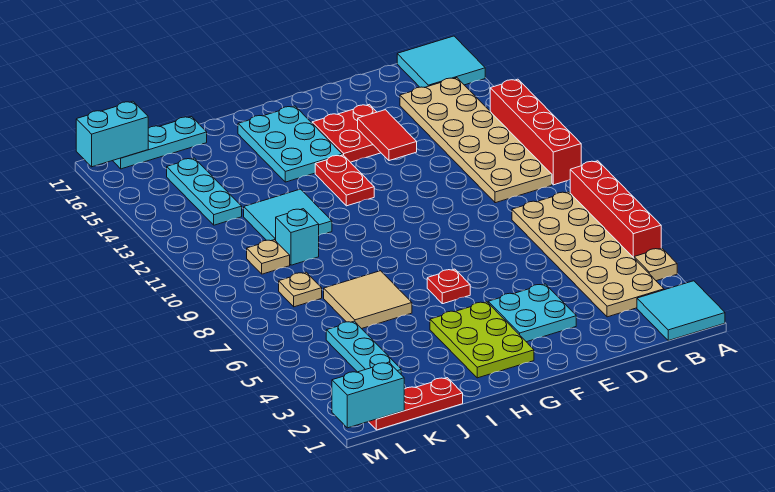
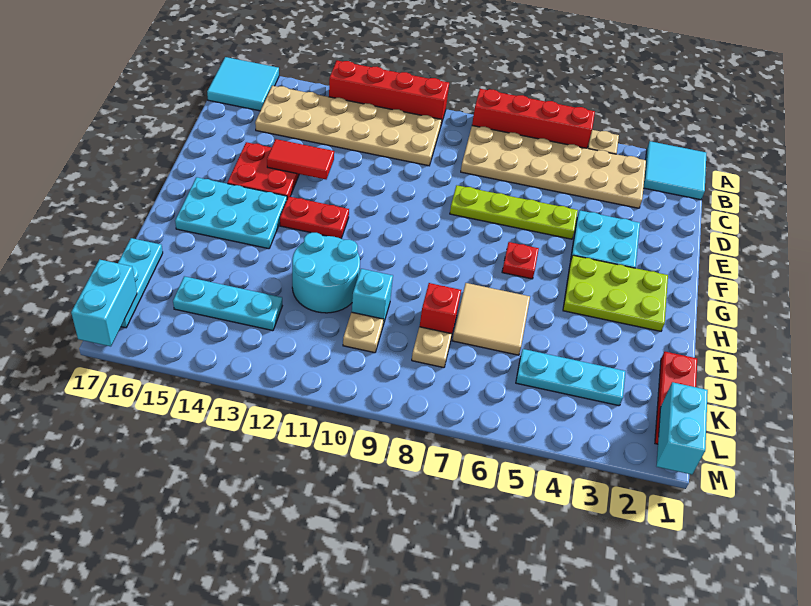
none -> lime 1x4 plate [450,185,578,239]
cyan 2x2 tile [244,189,332,241] -> cyan 2x2 round brick [292,233,360,313]
none -> red 1x1 brick [420,283,461,334]

